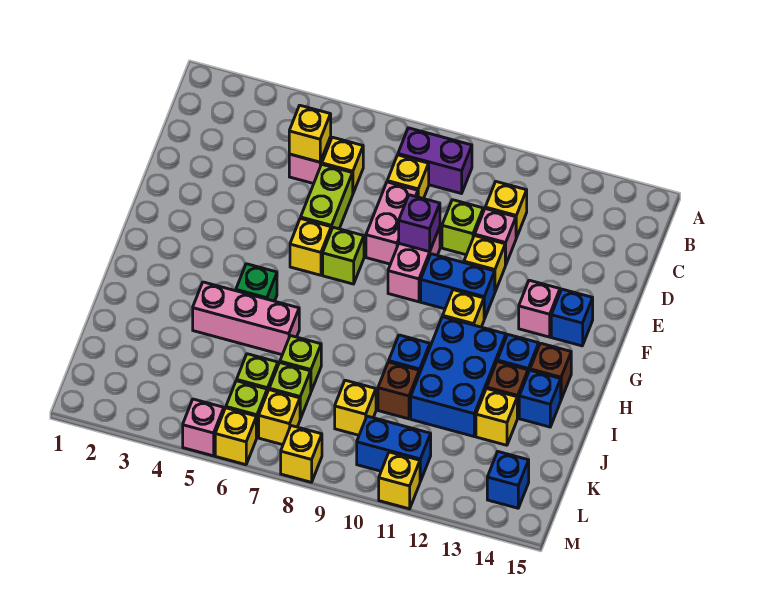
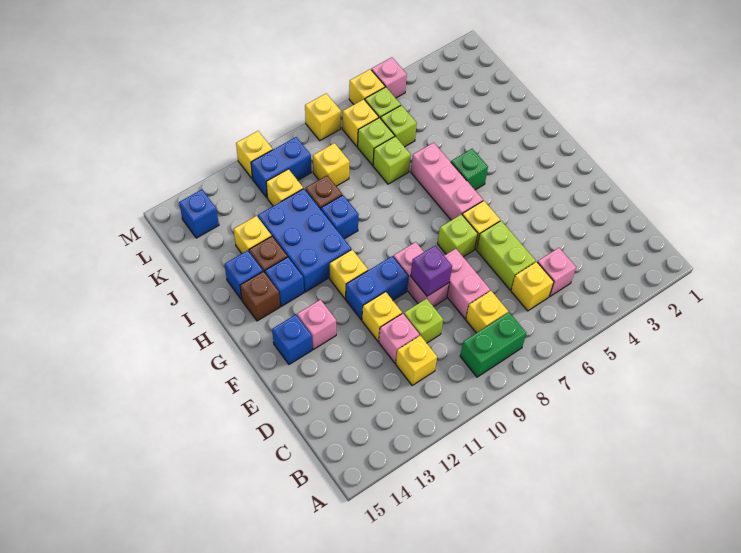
purple 1x2 brick [398,128,472,194] -> green 1x2 brick [460,312,526,377]
yellow 1x1 brick [289,105,331,162] -> yellow 1x1 brick moved to [266,169,303,206]
pink 1x3 brick [193,282,299,355] -> pink 1x3 brick turned to [411,142,483,220]

